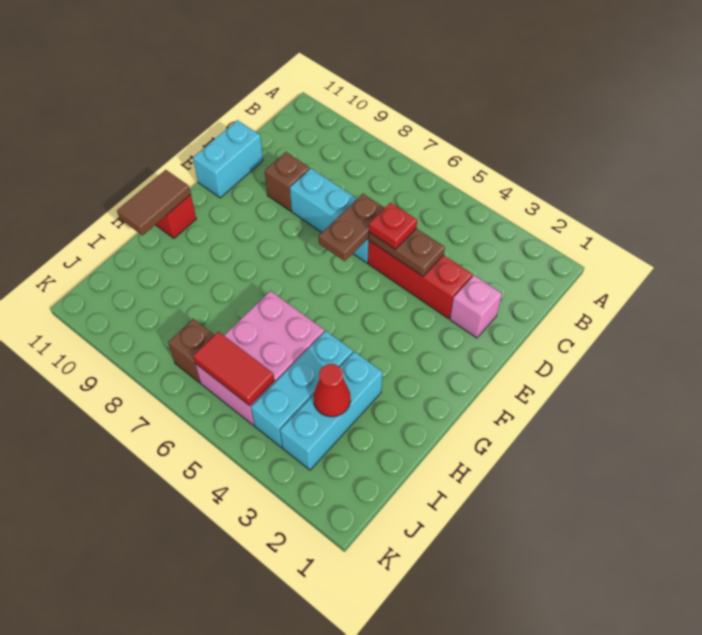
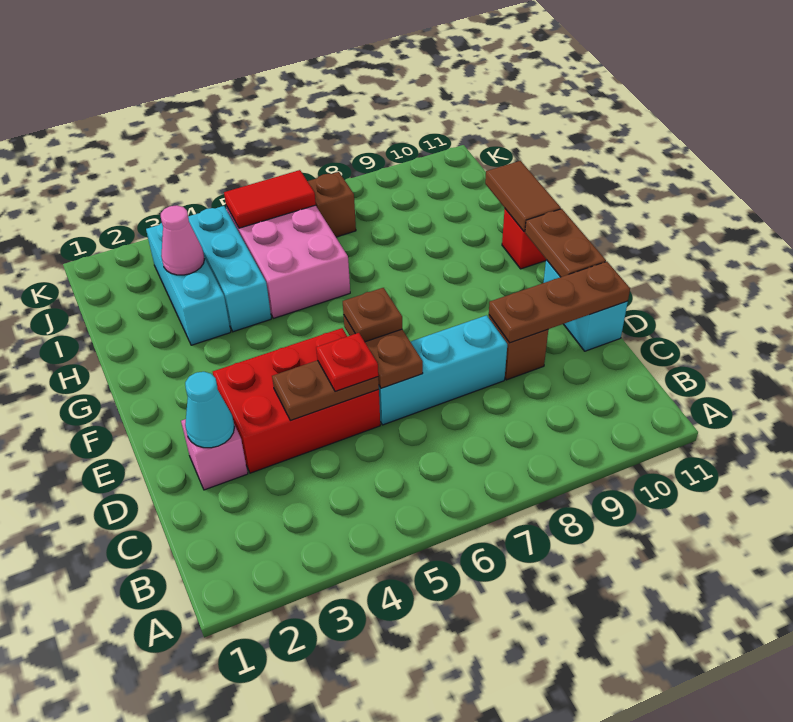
none -> cyan 1x1 cone [185,372,234,448]
red 1x3 brick [368,241,472,318] -> red 2x3 brick [213,328,380,473]
none -> brown 1x3 plate [489,262,630,343]
none -> brown 1x1 plate [343,288,402,342]
none -> brown 1x2 plate [525,209,606,277]
red 1x1 cone [313,364,351,417] -> pink 1x1 cone [161,205,204,275]

